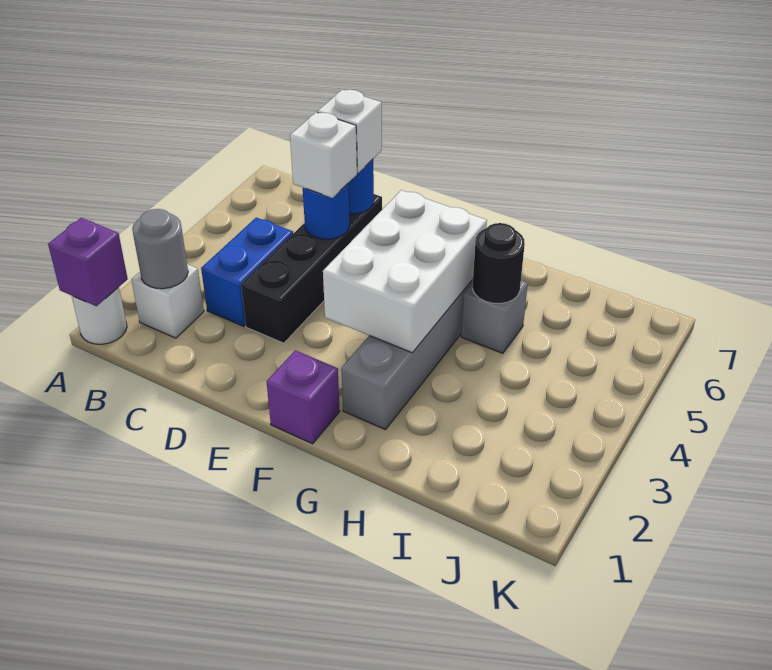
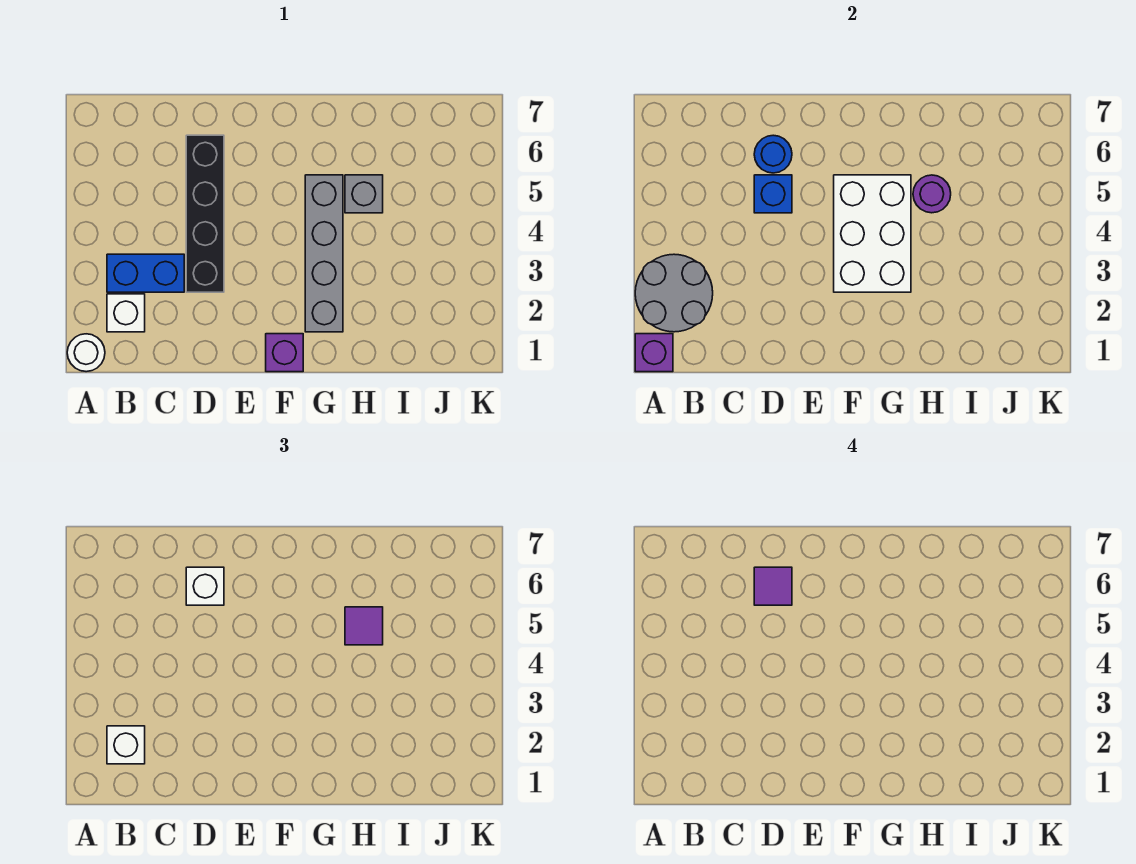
grey 1x1 round brick [132,209,188,289] -> grey 2x2 round brick [635,254,713,332]
blue 1x2 brick [201,218,293,326] -> blue 1x2 brick turned to [107,254,184,292]
blue 1x1 round brick [303,183,350,239] -> blue 1x1 brick [754,175,792,213]
white 1x1 brick [290,112,357,198] -> white 1x1 brick moved to [107,726,145,764]
none -> purple 1x1 tile [754,567,792,605]
black 1x1 round brick [473,223,525,304] -> purple 1x1 round brick [913,175,951,213]
none -> purple 1x1 tile [345,607,383,645]

